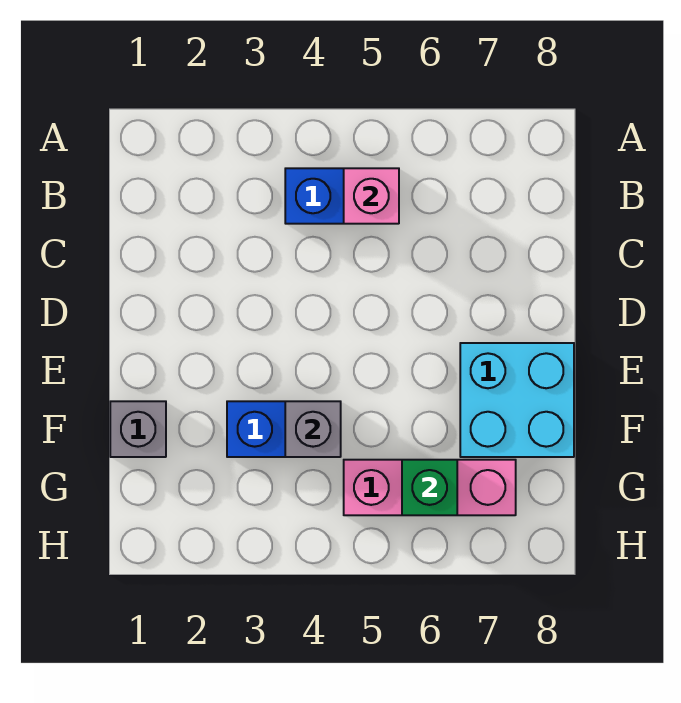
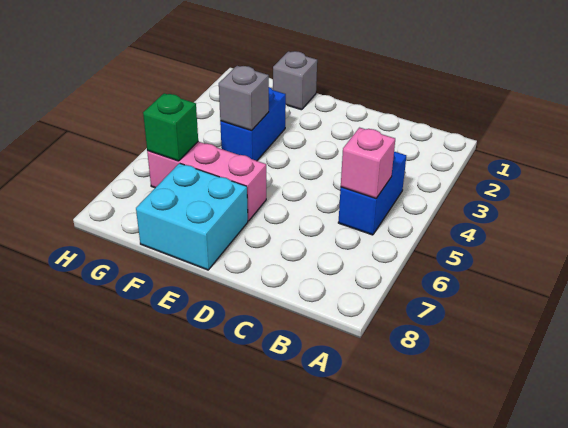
pink 1x3 brick [344,460,516,515] -> pink 1x3 brick turned to [147,142,266,221]

